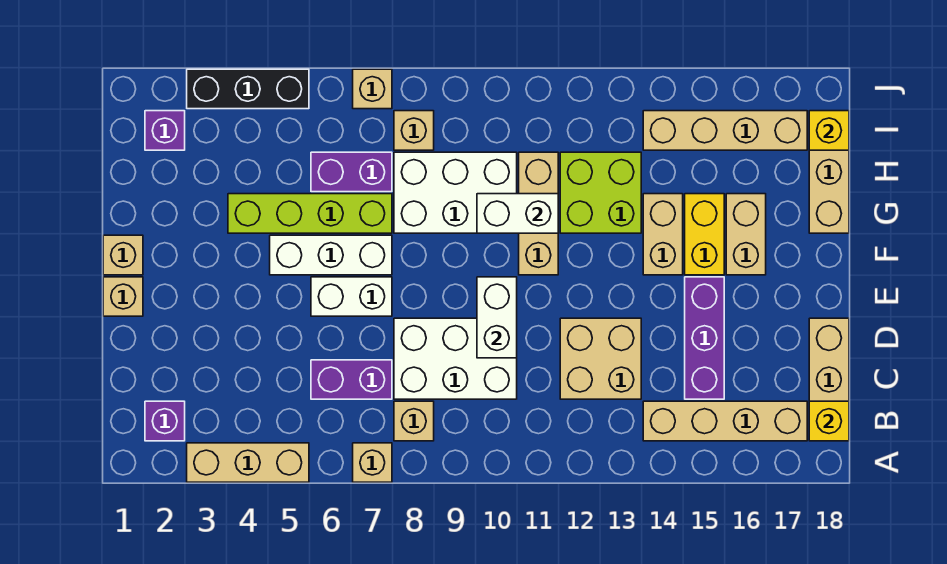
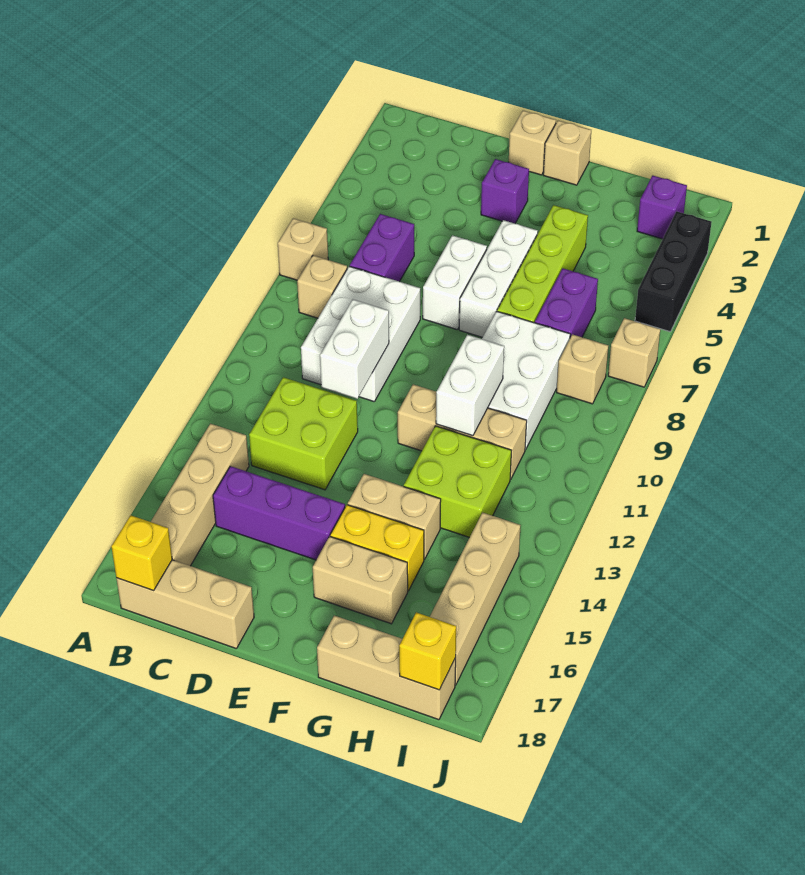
tan 1x3 brick [187,443,309,482] -> none
purple 1x1 brick [145,401,185,441] -> purple 1x1 brick moved to [481,159,529,223]
tan 2x2 brick [560,318,641,399] -> lime 2x2 brick [249,377,358,490]
white 1x2 brick [477,277,517,358] -> white 1x2 brick turned to [320,300,389,399]

